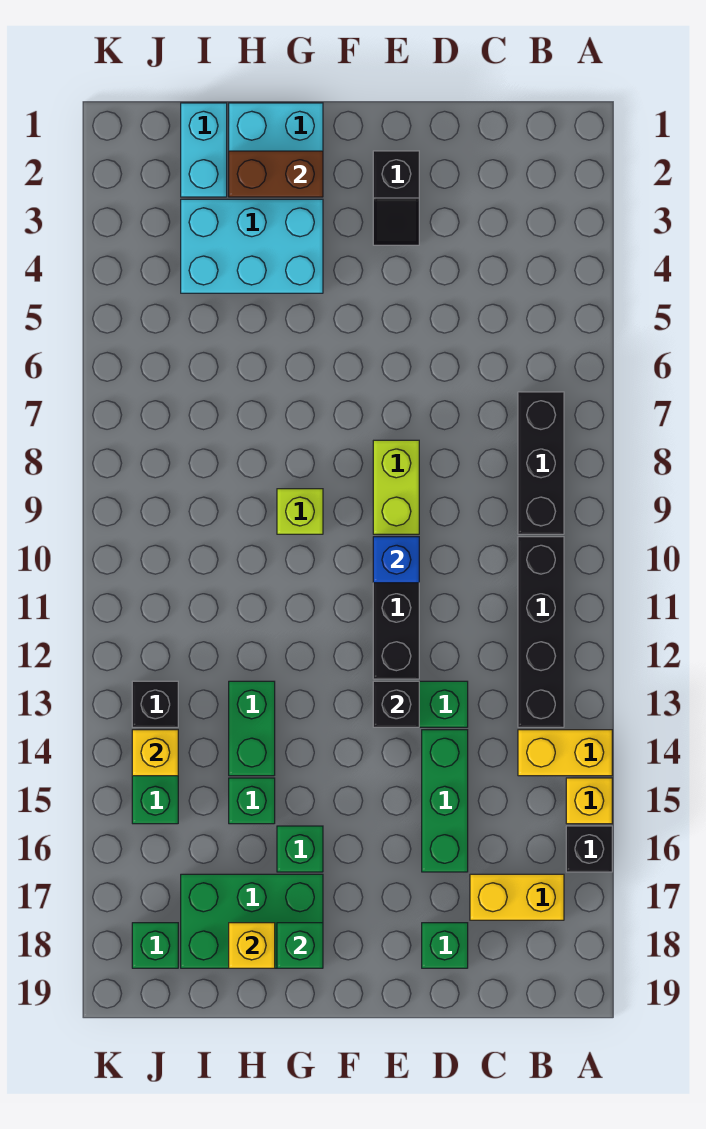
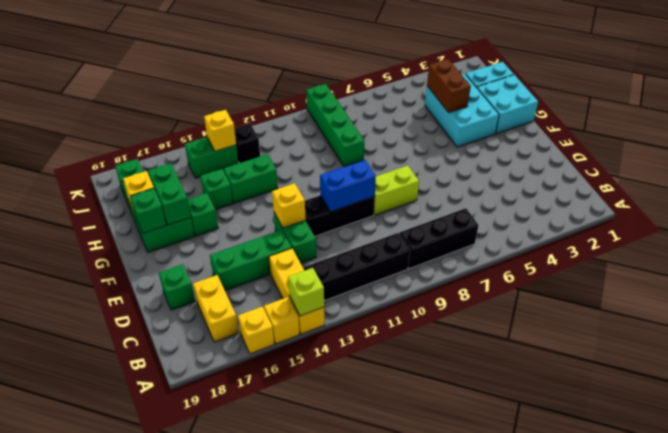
yellow 1x2 brick [518,730,612,776] -> yellow 1x3 brick [269,248,325,334]
black 1x1 brick [566,826,612,872] -> yellow 1x1 brick [238,306,274,354]
black 1x2 slope [373,151,419,245] -> none
blue 1x1 brick [373,537,419,583] -> blue 1x2 brick [320,160,376,212]
black 1x1 brick [373,681,419,727] -> yellow 1x1 brick [272,183,306,228]
brown 1x2 brick [229,151,323,197] -> brown 1x2 brick moved to [427,59,471,113]
lime 1x1 brick [277,489,323,534] -> lime 1x1 brick moved to [288,268,324,316]
none -> green 1x2 brick [148,163,191,225]
none -> green 1x4 brick [306,84,364,167]

